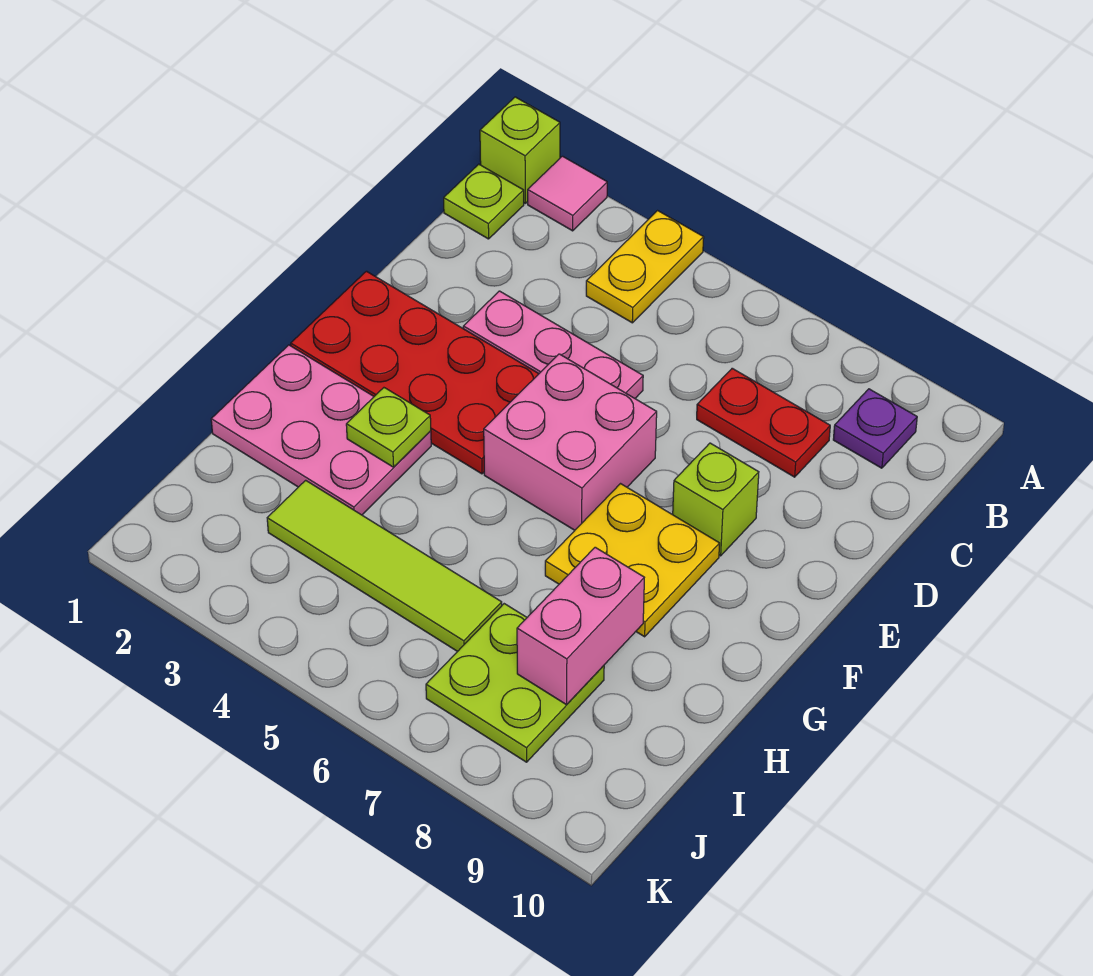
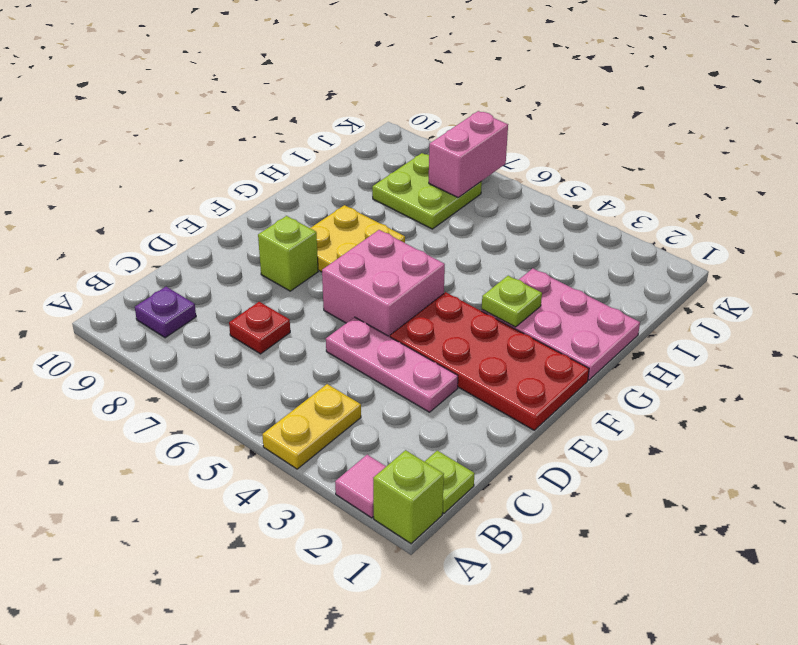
red 1x2 plate [697,368,830,477] -> red 1x1 plate [229,302,290,354]
pink 1x2 brick [517,547,644,705] -> pink 1x2 brick moved to [429,111,508,198]
lime 1x4 tile [267,480,502,652] -> none

